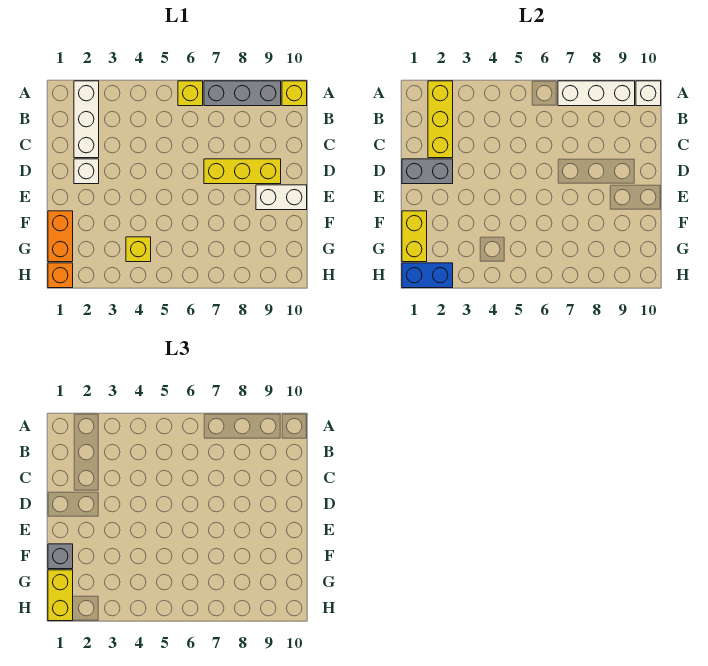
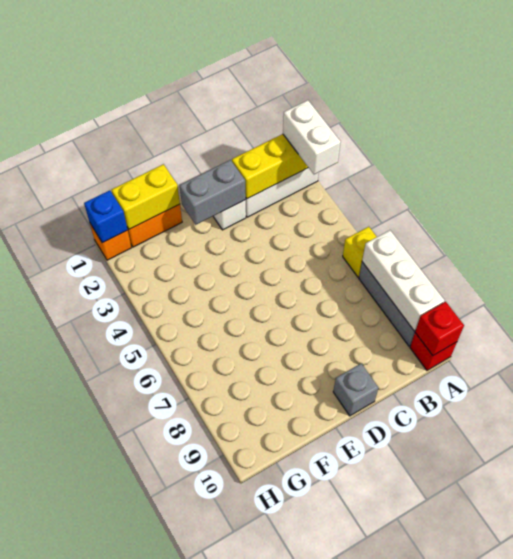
yellow 1x1 brick [282,81,307,106] -> red 1x1 brick [410,333,457,370]
white 1x1 brick [636,81,661,106] -> red 1x1 brick [415,302,464,356]
grey 1x2 brick [402,159,453,184] -> grey 1x2 brick turned to [180,160,246,225]
yellow 1x3 brick [204,159,281,184] -> none
white 1x2 brick [256,185,307,210] -> white 1x2 brick moved to [283,100,341,174]
grey 1x1 brick [48,544,73,569] -> grey 1x1 brick moved to [333,364,379,416]
yellow 1x2 brick [48,570,73,621] -> none
yellow 1x1 brick [126,237,151,262] -> none
blue 1x2 brick [402,263,453,288] -> blue 1x1 brick [84,190,128,243]

